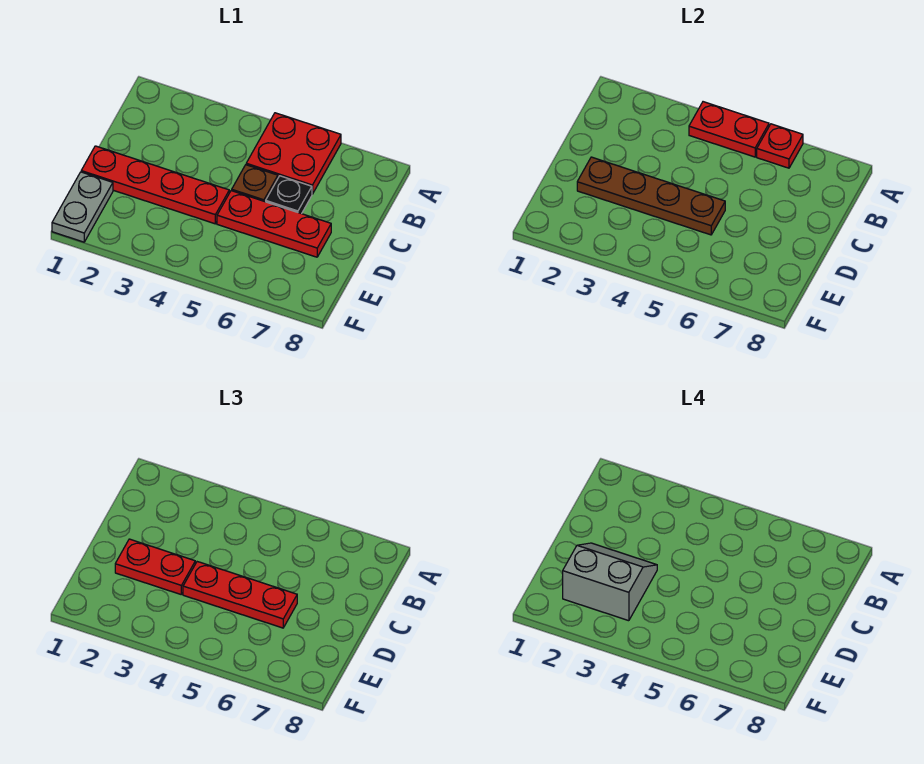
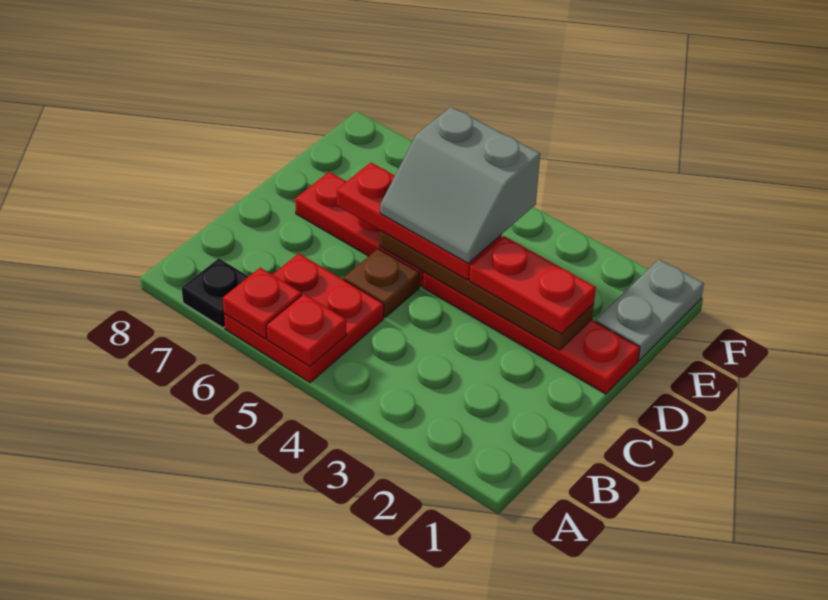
red 1x2 plate [689,102,769,157] -> red 1x1 plate [267,294,346,366]
black 1x1 plate [266,176,312,214] -> black 1x1 plate moved to [182,258,249,328]
grey 2x2 slope [563,543,657,621] -> grey 2x2 slope moved to [380,107,540,263]

